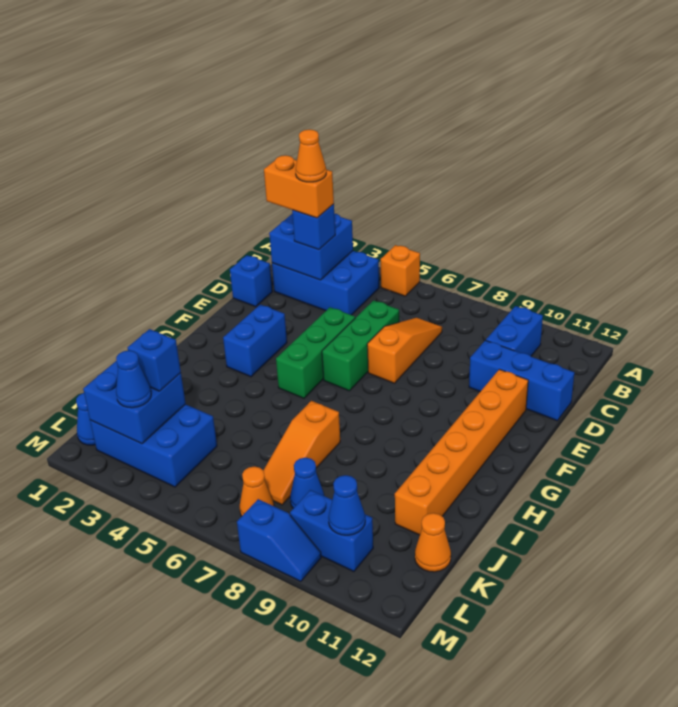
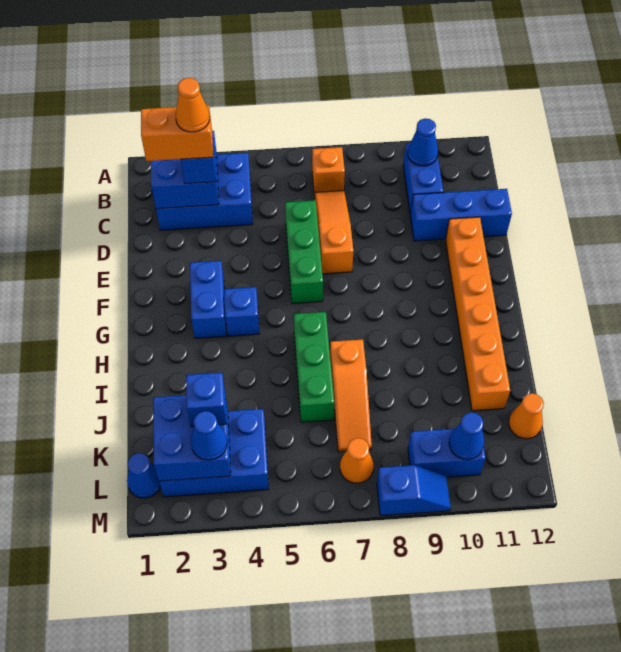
orange 1x1 brick [381,245,420,296] -> orange 1x1 brick moved to [312,147,345,195]
blue 1x1 brick [230,255,272,307] -> blue 1x1 brick moved to [224,287,259,336]
green 1x3 brick [276,307,355,398] -> green 1x3 brick moved to [294,312,334,422]
blue 1x1 cone [290,458,324,508] -> blue 1x1 cone moved to [408,119,438,166]

